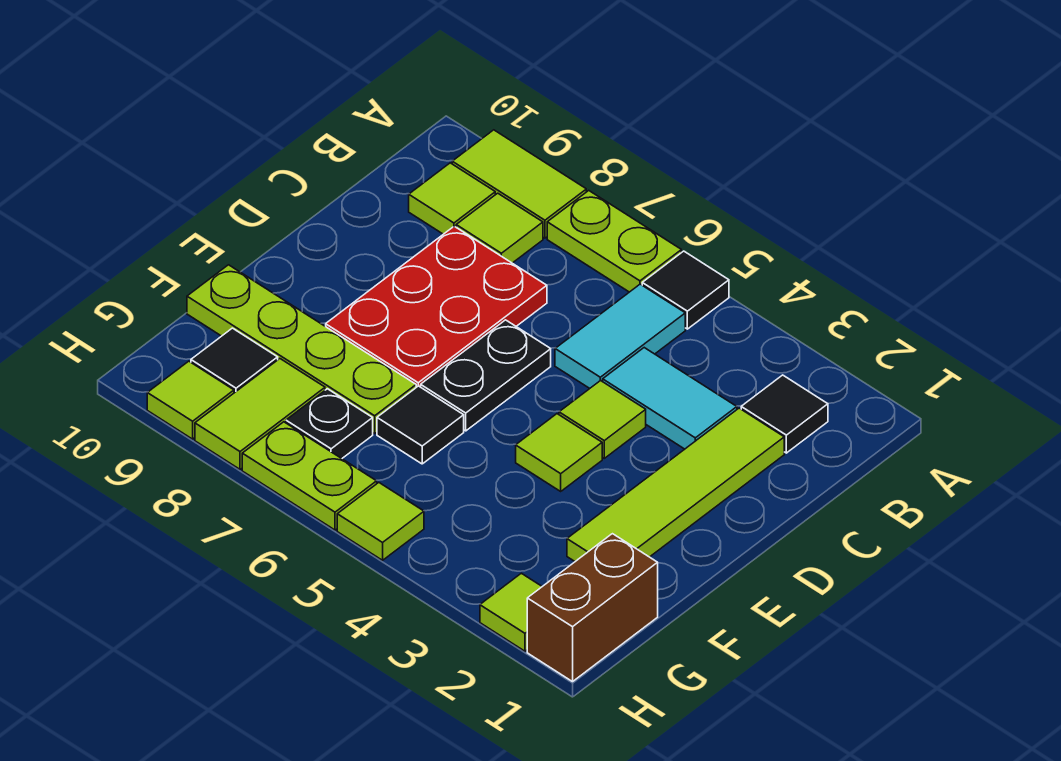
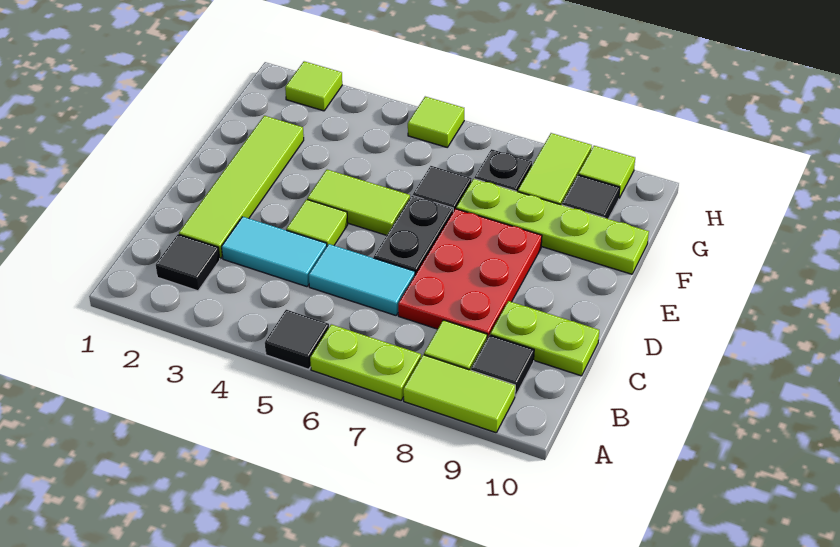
cyan 1x2 tile [555,284,685,389] -> cyan 1x2 tile turned to [309,244,415,315]
lime 1x1 tile [409,163,495,234] -> black 1x1 tile [471,335,534,396]
lime 1x1 tile [516,414,602,491] -> lime 1x2 tile [307,170,410,235]
brown 1x2 brick [527,534,658,682] -> none
lime 1x2 plate [242,422,377,530] -> lime 1x2 plate moved to [490,301,599,376]

